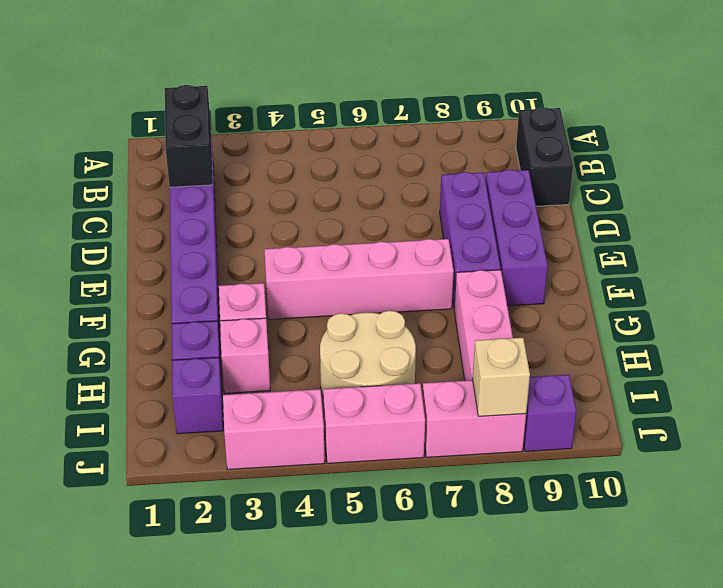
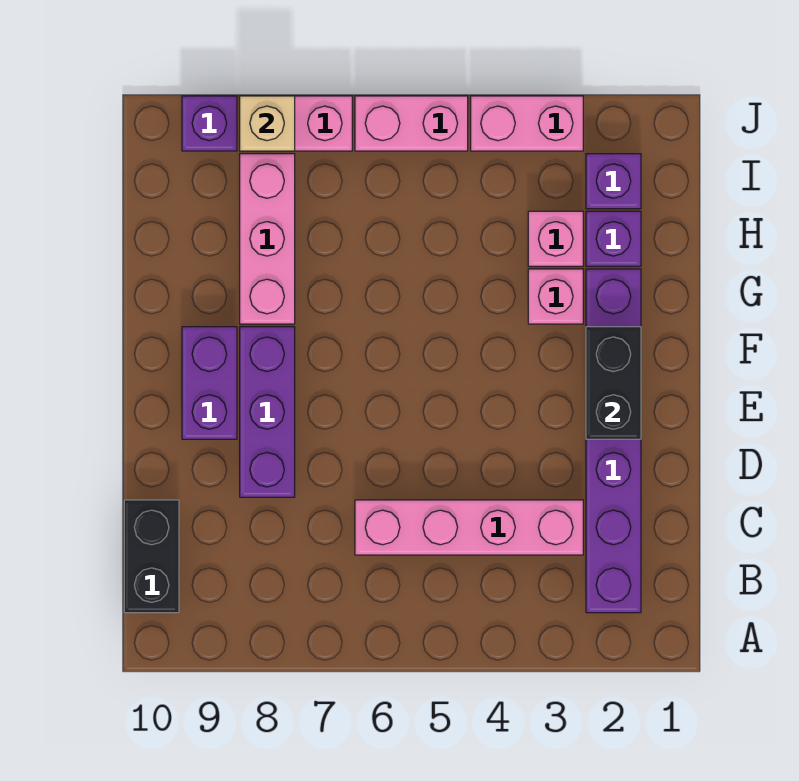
black 1x2 brick [165,85,213,187] -> black 1x2 brick moved to [586,327,641,439]
purple 1x3 brick [486,170,548,306] -> purple 1x2 brick [182,327,237,439]
pink 1x4 brick [264,239,454,319] -> pink 1x4 brick moved to [355,500,583,555]
tan 2x2 round brick [320,311,416,396] -> none

